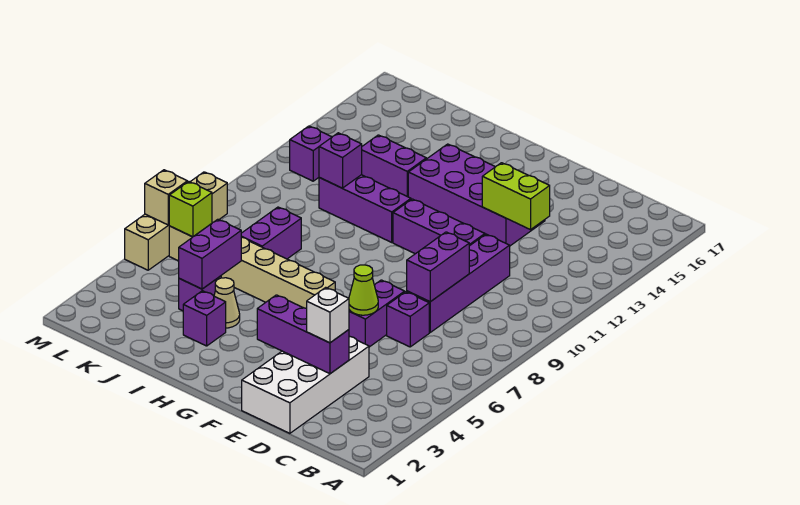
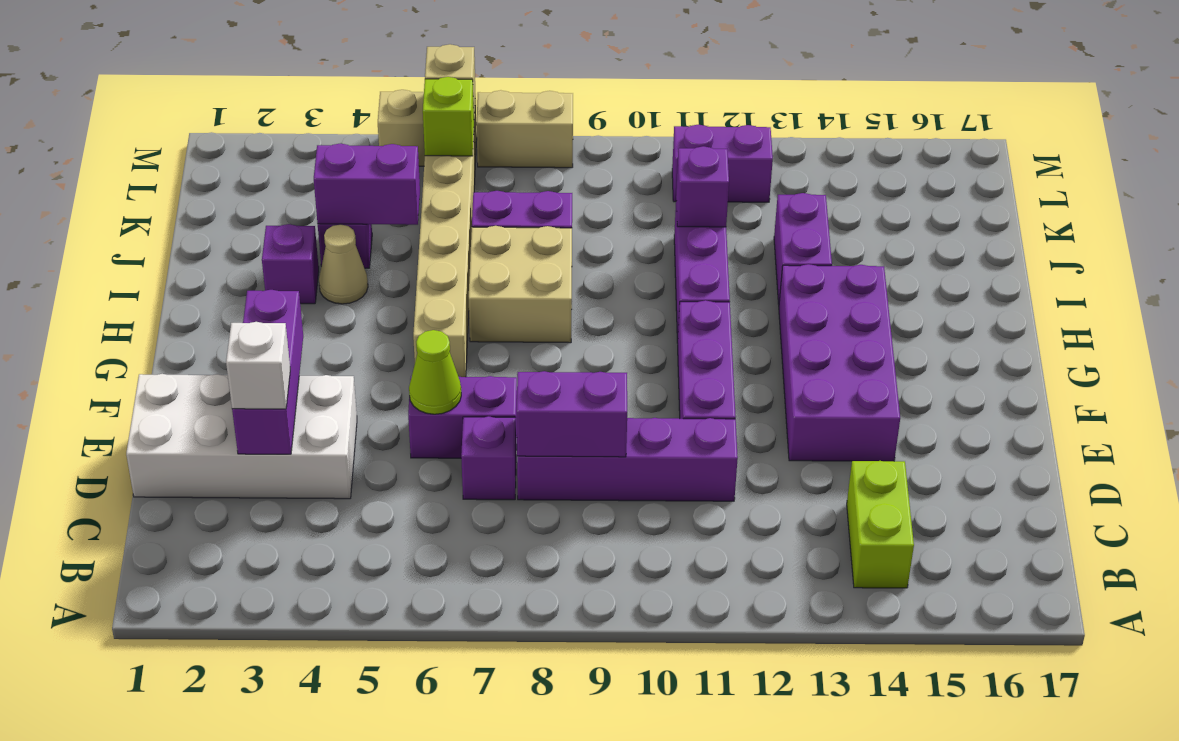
lime 1x2 brick [482,163,550,230] -> lime 1x2 brick moved to [847,461,914,588]
none -> tan 2x2 brick [469,226,572,343]
purple 1x1 brick [290,126,332,181] -> purple 1x2 brick [672,125,773,202]

